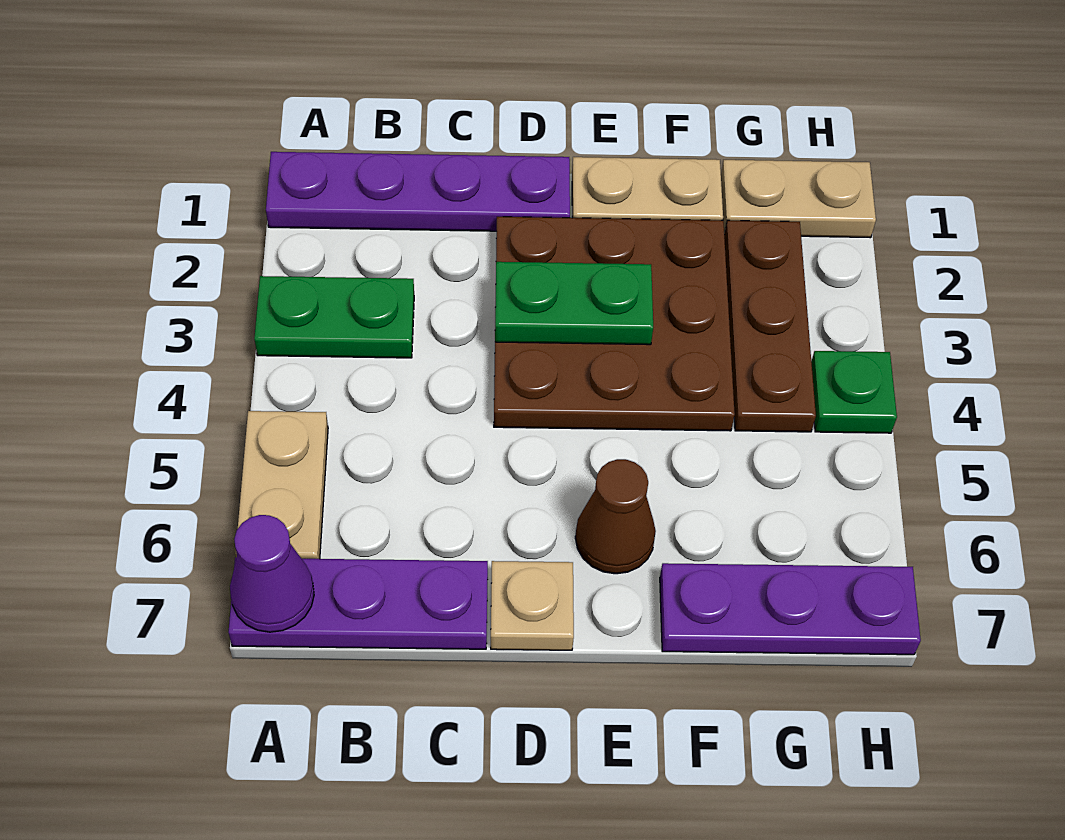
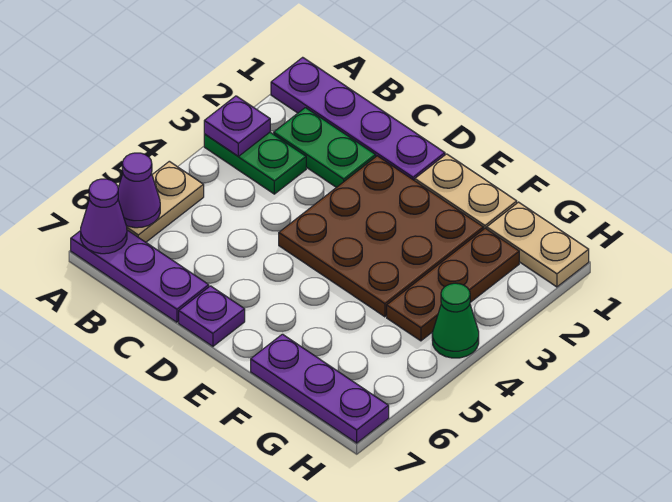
none -> purple 1x1 plate [204,96,270,156]
none -> purple 1x1 cone [118,153,160,228]
green 1x2 plate [495,262,653,345] -> green 1x2 plate moved to [274,108,376,187]
tan 1x1 plate [491,561,574,650] -> purple 1x1 plate [179,286,245,346]
brown 1x1 cone [575,459,656,574] -> none
green 1x1 plate [811,351,897,433] -> green 1x1 cone [432,283,479,358]

